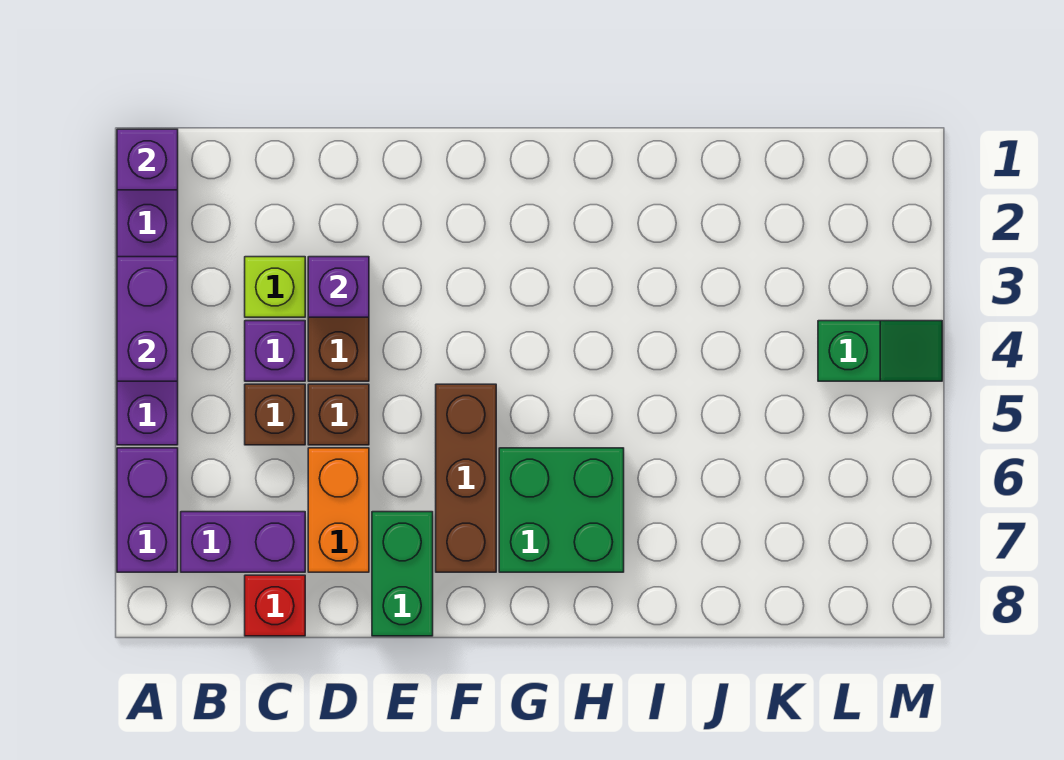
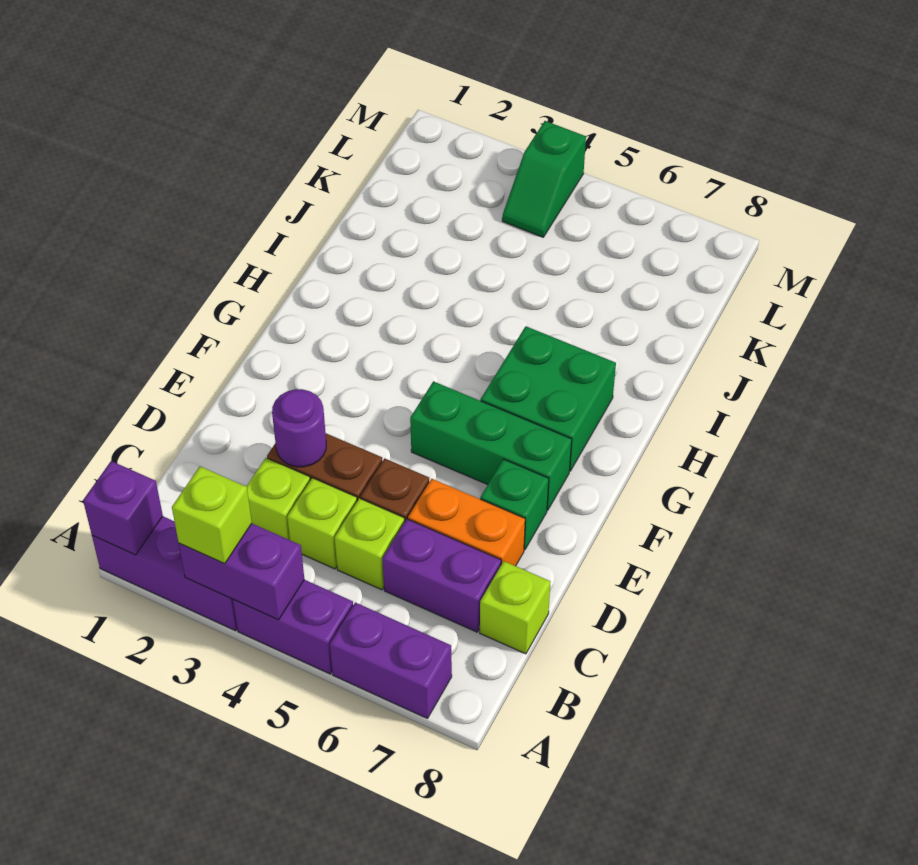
none -> lime 1x1 brick [172,466,252,564]
purple 1x2 brick [181,512,305,572] -> purple 1x2 brick turned to [383,519,501,632]
purple 1x1 brick [245,321,305,381] -> lime 1x1 brick [287,478,357,569]
brown 1x1 brick [245,384,305,445] -> lime 1x1 brick [335,498,405,590]
red 1x1 brick [245,575,305,636] -> lime 1x1 brick [480,561,550,654]
purple 1x1 brick [308,257,369,317] -> purple 1x1 round brick [272,389,326,467]
green 1x2 brick [372,512,433,636] -> green 1x1 brick [480,459,549,550]
brown 1x3 brick [436,384,496,572] -> green 1x3 brick [410,381,572,510]
green 1x2 slope [818,321,942,381] -> green 1x2 slope turned to [502,121,586,237]

